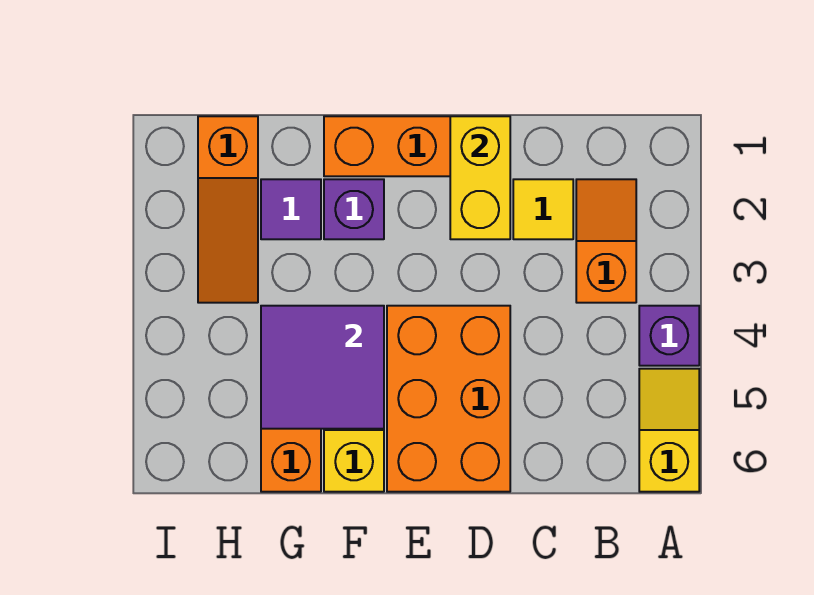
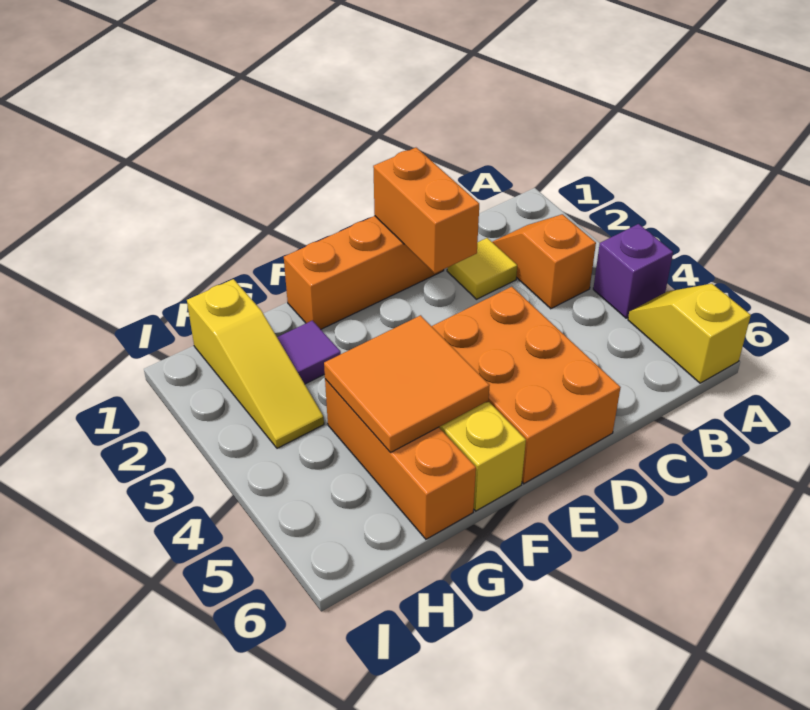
yellow 1x2 brick [450,116,510,239] -> orange 1x2 brick [373,148,479,273]
purple 1x1 brick [324,179,384,239] -> none
purple 2x2 tile [261,306,384,429] -> orange 2x2 tile [324,315,490,452]
orange 1x3 slope [198,116,258,303] -> yellow 1x3 slope [187,279,324,448]

